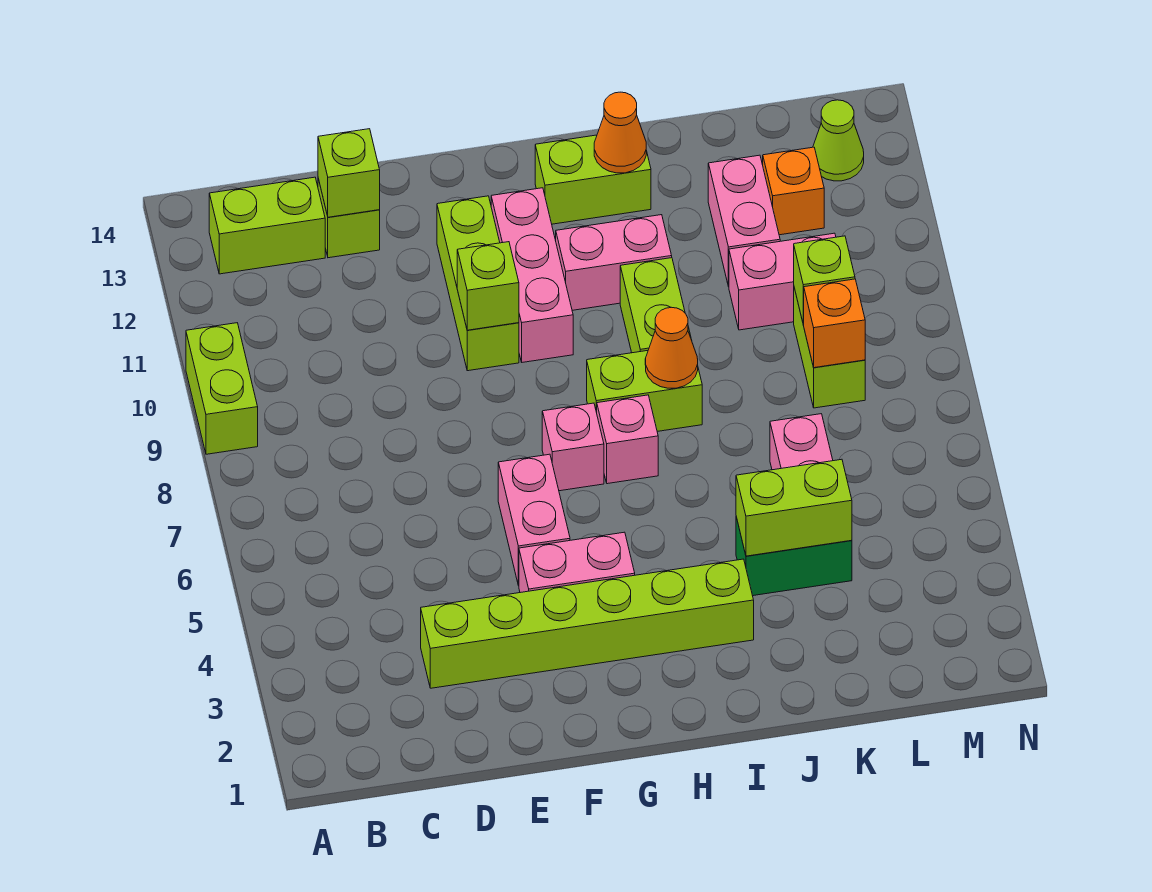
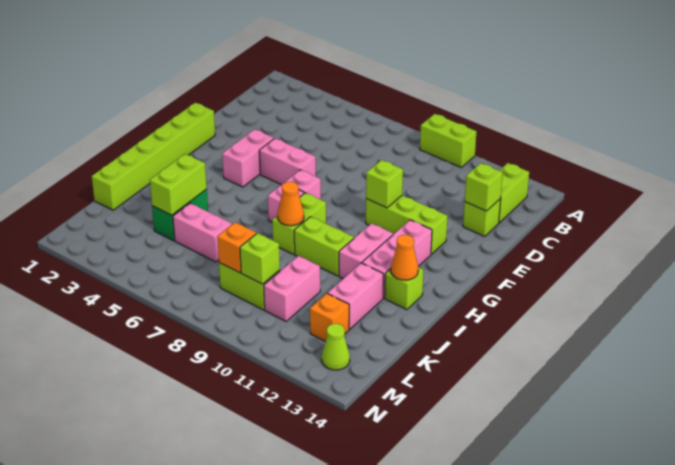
lime 1x6 brick [421,559,754,688] -> lime 1x6 brick moved to [92,103,215,210]
pink 1x3 brick [491,188,573,362] -> pink 1x3 brick turned to [362,220,432,298]
lime 1x2 brick [535,135,651,224] -> lime 1x1 brick [385,267,423,310]
pink 1x2 brick [708,155,780,287] -> pink 1x2 brick turned to [328,263,383,329]

